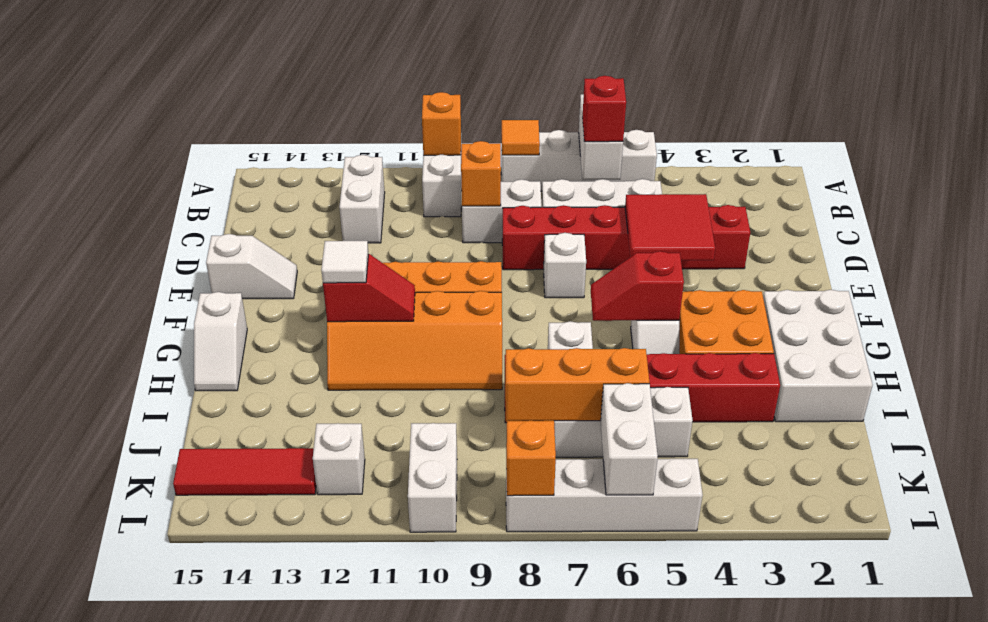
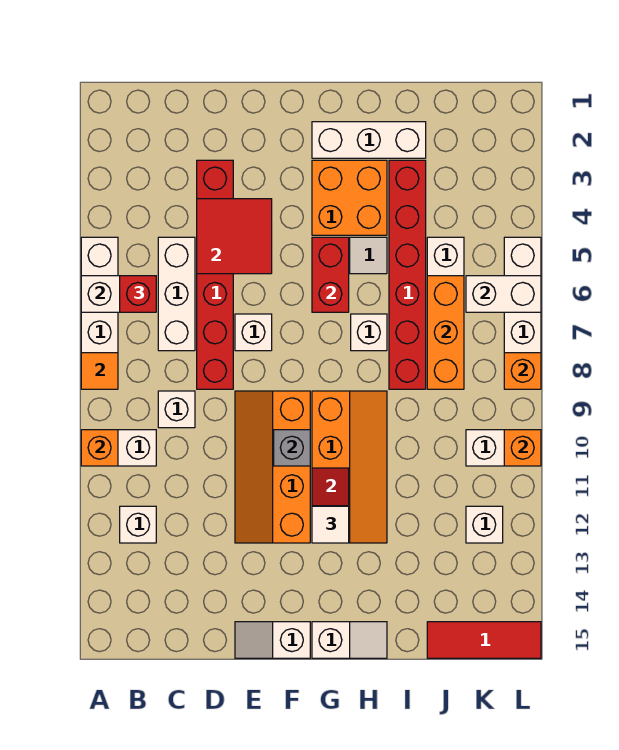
white 1x2 brick [339,155,385,243] -> white 1x1 brick [120,506,156,543]
white 1x2 brick [462,179,541,243] -> white 1x1 brick [158,391,195,428]
orange 1x1 brick [461,141,501,206] -> orange 1x1 brick moved to [504,430,541,466]
white 1x2 slope [206,234,297,299] -> white 1x2 slope turned to [235,622,310,658]
none -> grey 1x1 brick [274,430,310,466]
white 2x3 brick [763,290,873,422] -> white 1x3 brick [312,122,426,158]
red 1x2 slope [591,251,684,321] -> red 1x2 brick [312,237,349,312]
red 1x3 tile [173,448,316,495] -> red 1x3 tile turned to [427,622,541,658]

